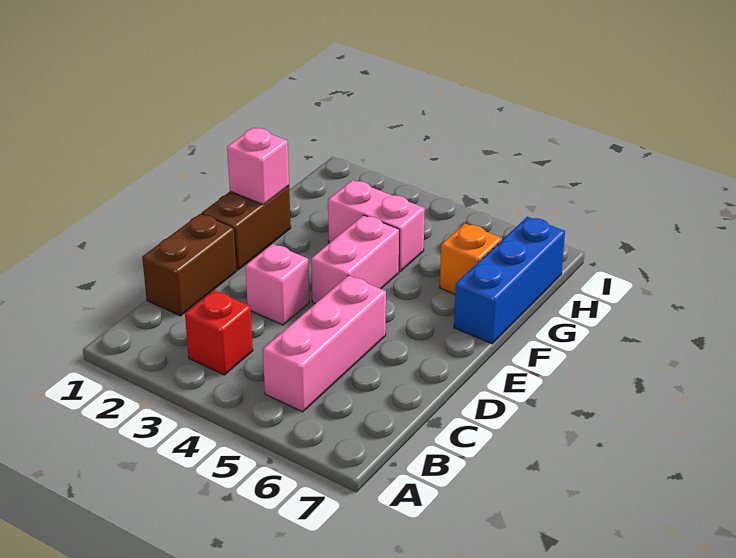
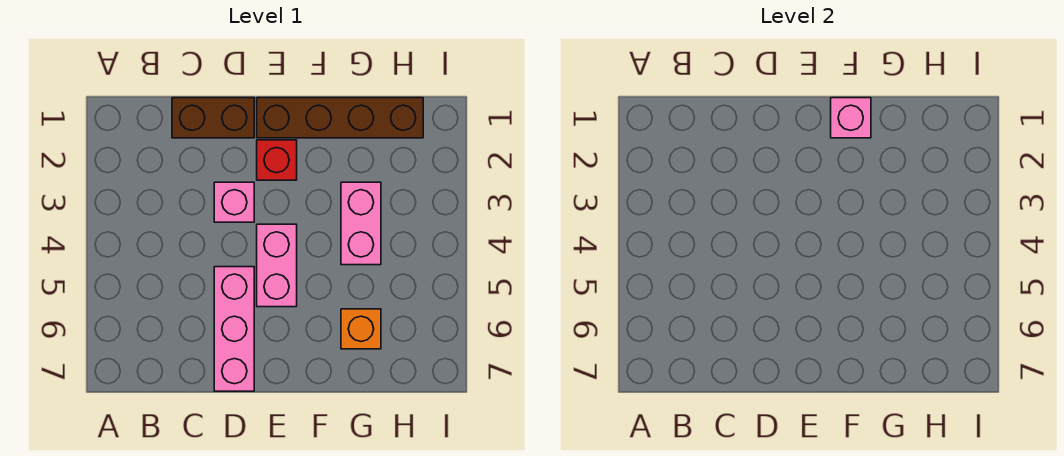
red 1x1 brick [185,290,253,375] -> red 1x1 brick moved to [257,140,297,180]
pink 1x3 brick [263,276,386,412] -> pink 1x3 brick turned to [214,267,254,391]
brown 1x2 brick [202,186,291,270] -> brown 1x4 brick [257,98,423,138]
pink 1x2 brick [311,215,400,304] -> pink 1x2 brick turned to [257,224,297,307]
blue 1x3 brick [454,217,565,344] -> none

